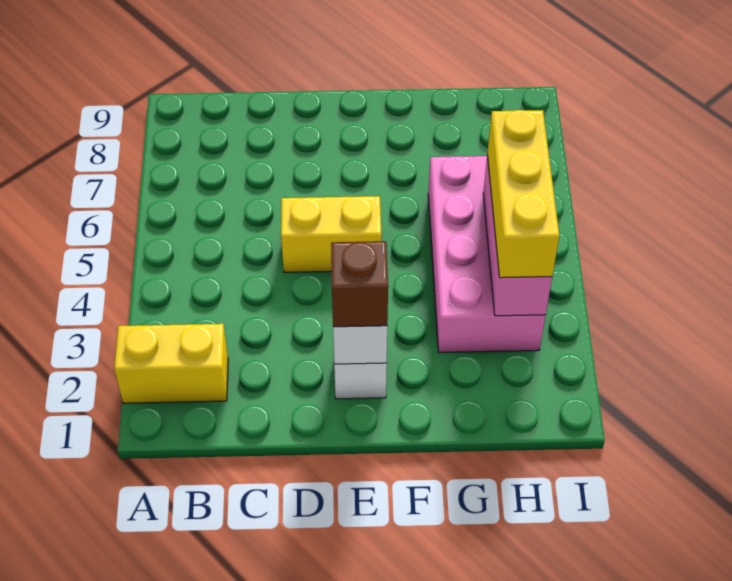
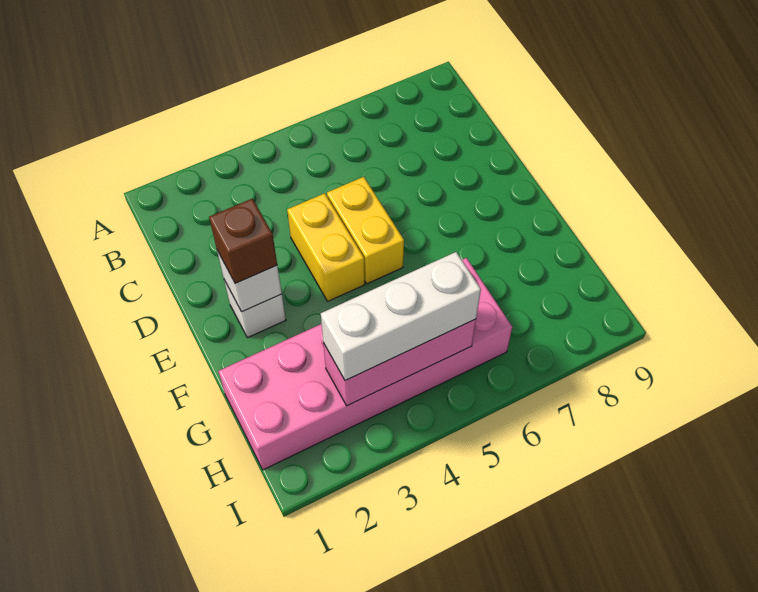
yellow 1x2 brick [114,324,228,403] -> yellow 1x2 brick moved to [287,193,365,301]
pink 2x4 brick [428,156,545,352] -> pink 2x6 brick [218,258,512,470]
yellow 1x3 brick [487,110,559,278] -> white 1x3 brick [321,252,481,381]

